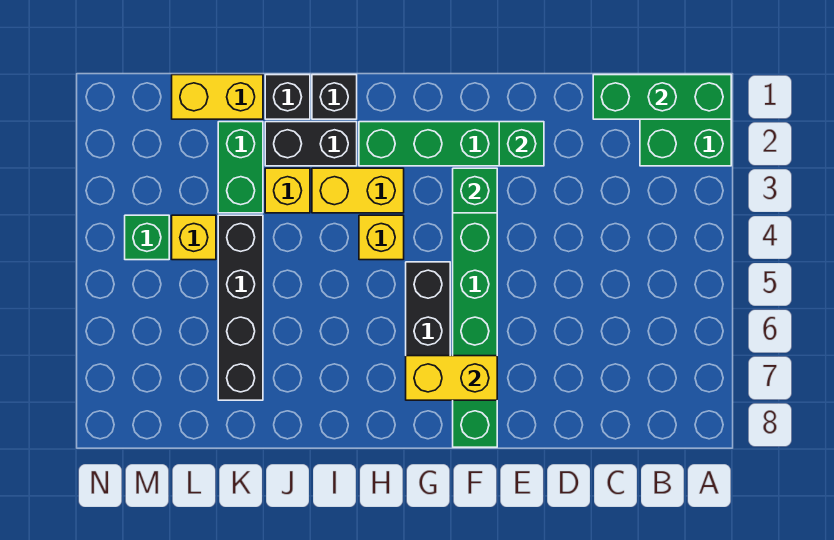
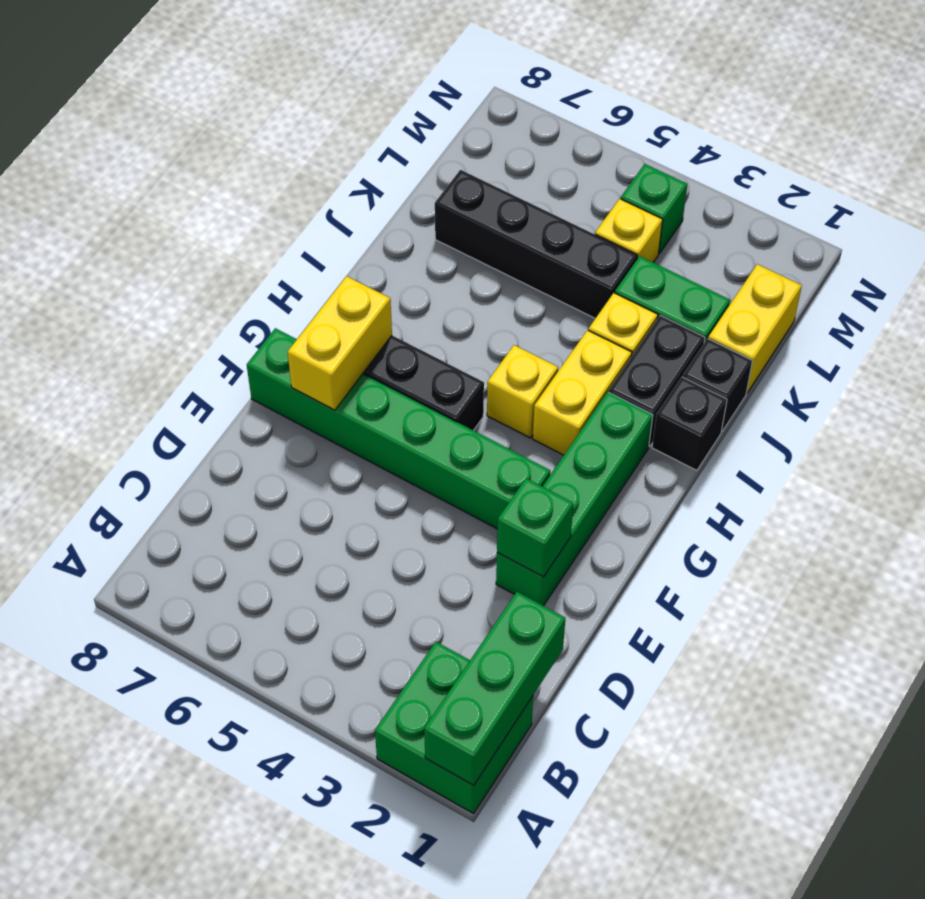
green 1x1 brick [453,168,497,213] -> none

